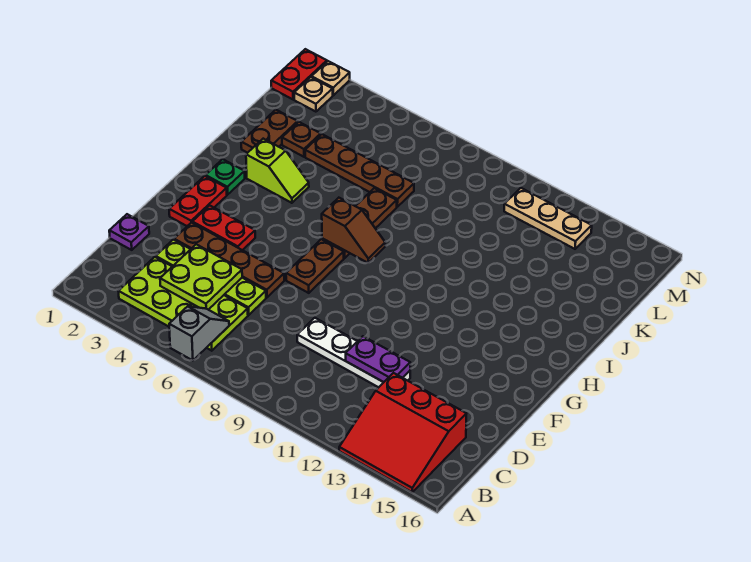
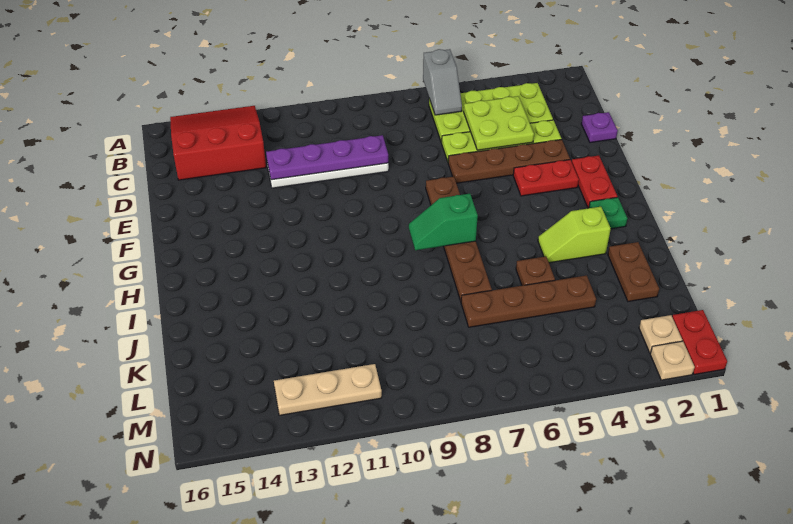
purple 1x2 plate [346,336,410,382] -> purple 1x4 plate [266,135,388,180]
brown 1x2 slope [322,198,385,263] -> green 1x2 slope [409,194,478,250]
brown 1x1 plate [282,122,321,157] -> brown 1x1 plate moved to [516,256,555,286]

